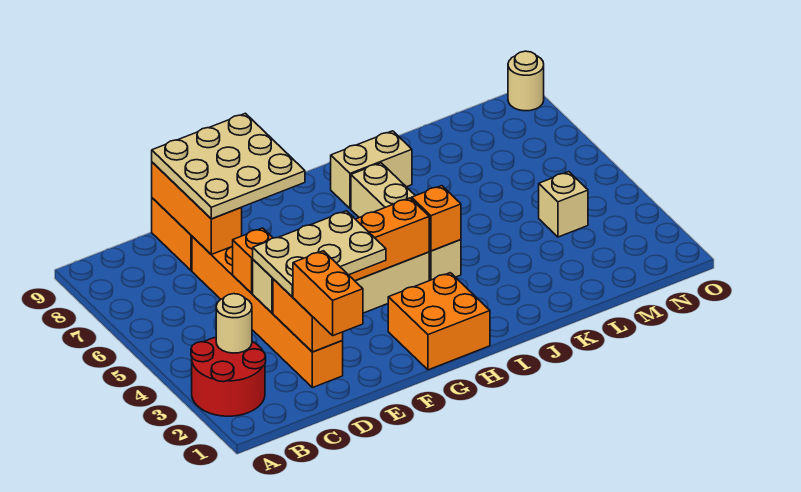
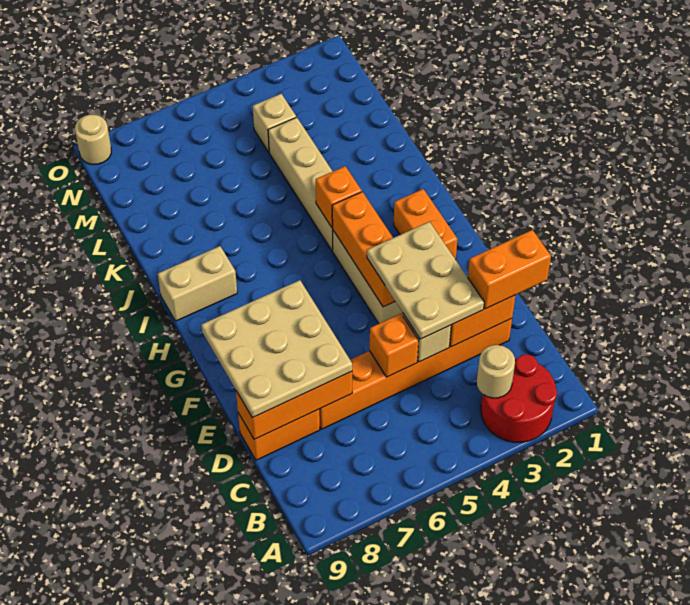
orange 2x2 brick [388,273,490,370] -> orange 1x2 brick [394,189,457,259]
tan 1x4 brick [351,163,461,281] -> tan 1x4 brick turned to [268,117,333,251]
tan 1x2 brick [331,131,412,209] -> tan 1x2 brick turned to [158,246,237,321]

